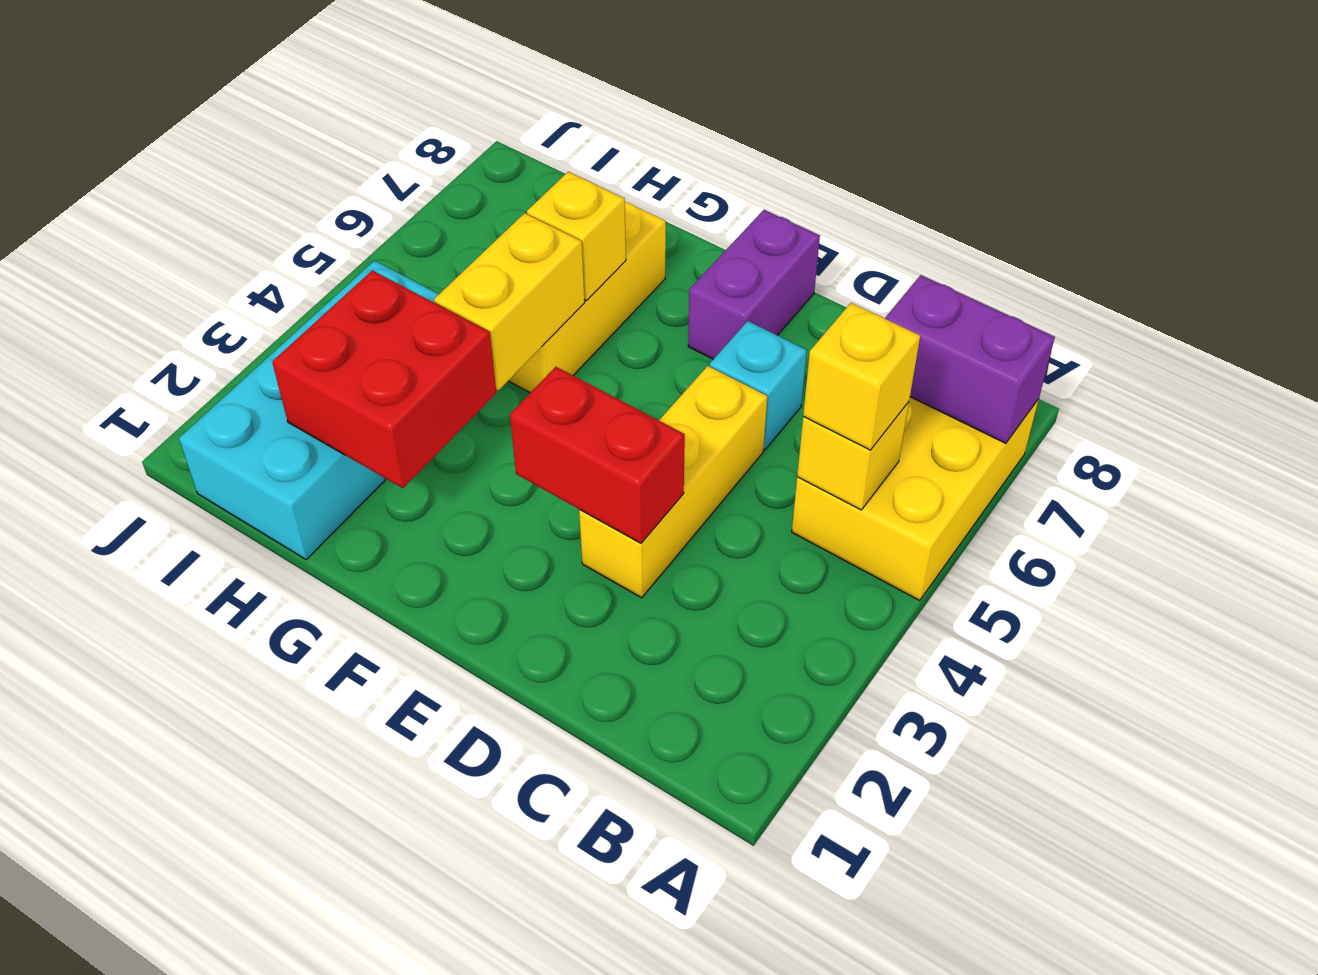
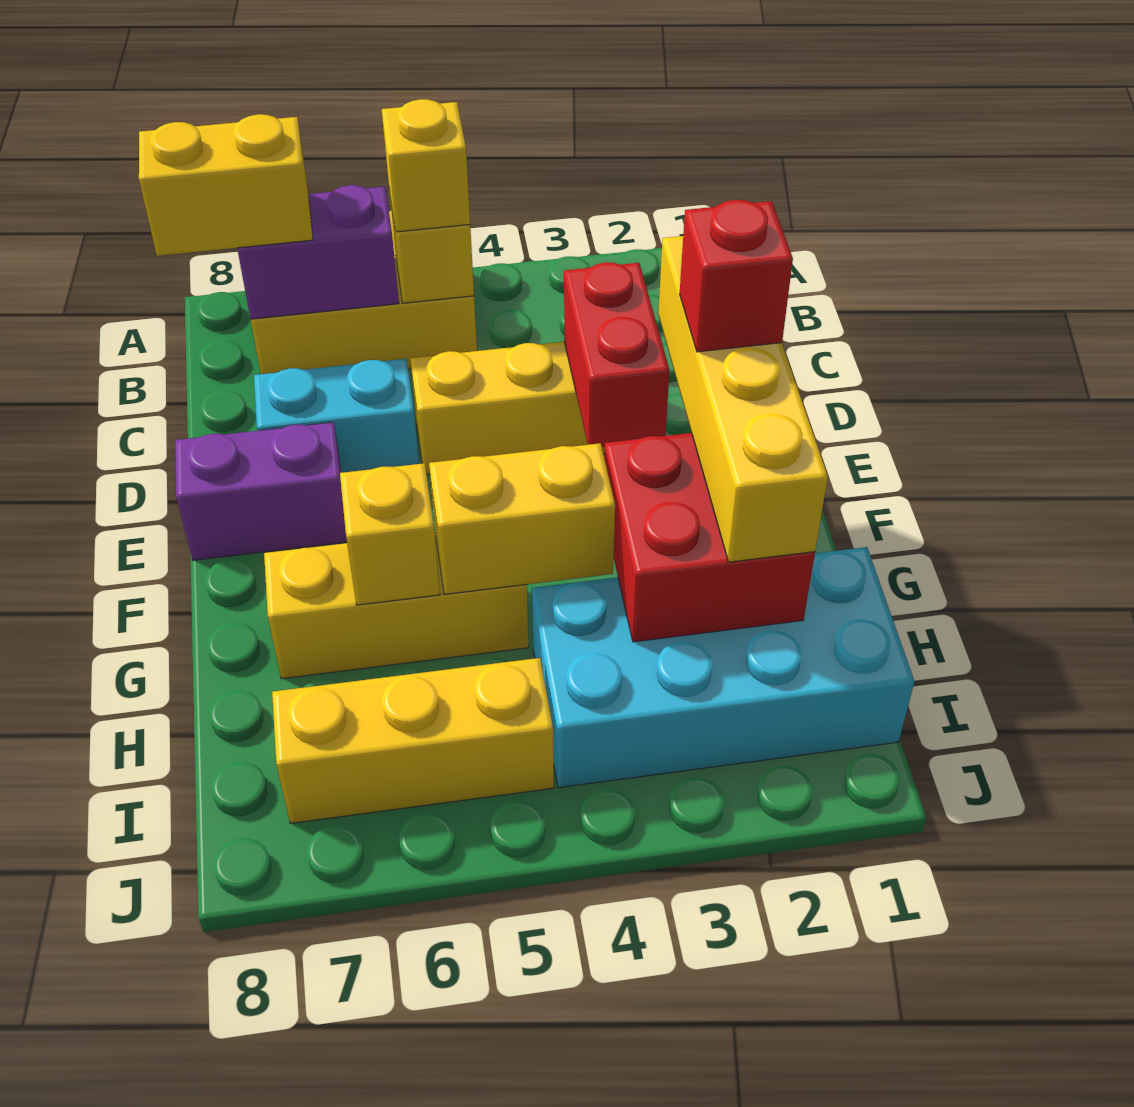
purple 1x2 brick [885,275,1055,443] -> purple 1x2 brick turned to [237,185,399,319]
none -> yellow 1x2 brick [139,114,313,256]
cyan 1x1 brick [710,321,807,450] -> cyan 1x2 brick [254,359,419,473]
none -> yellow 1x4 brick [658,236,828,562]
none -> red 1x1 brick [680,200,793,352]
none -> yellow 1x3 brick [272,658,554,823]

